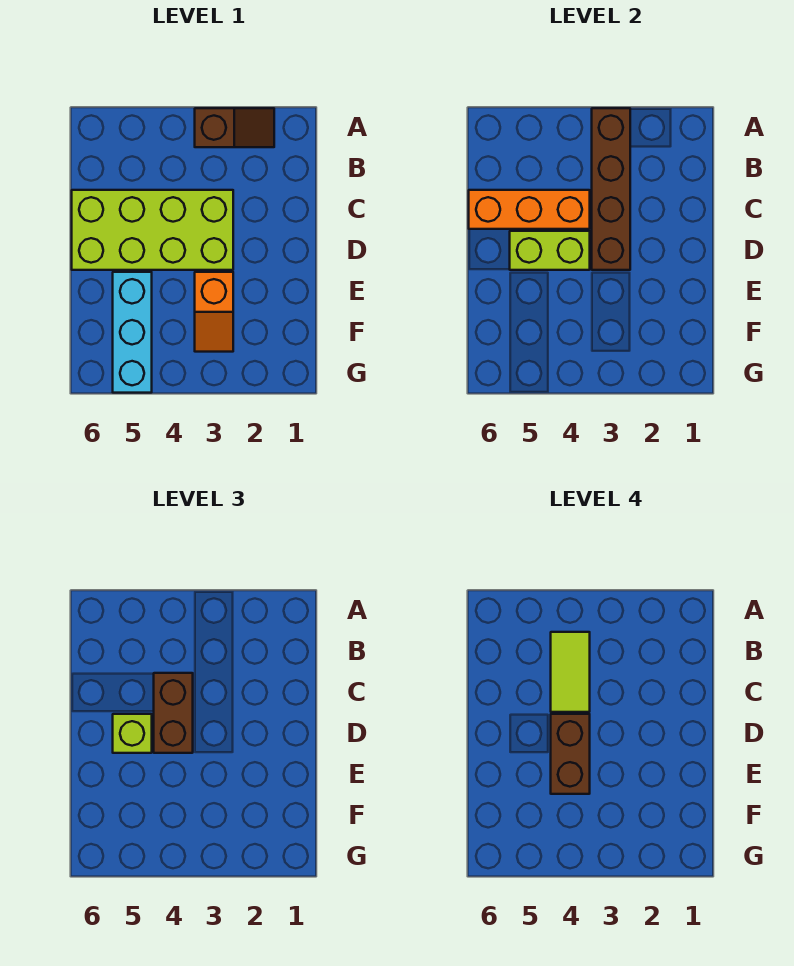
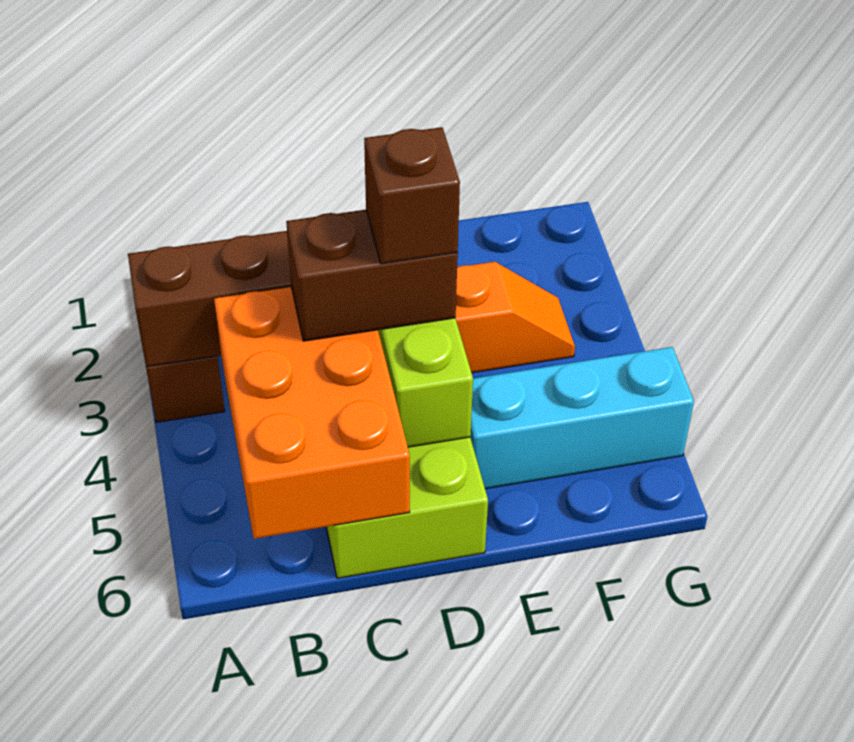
lime 1x2 tile [551,632,590,712] -> none
orange 1x3 brick [469,190,590,229] -> orange 2x3 brick [214,287,410,539]
brown 1x2 brick [551,714,590,794] -> brown 1x1 brick [364,127,460,264]
lime 1x1 brick [113,714,152,753] -> none

